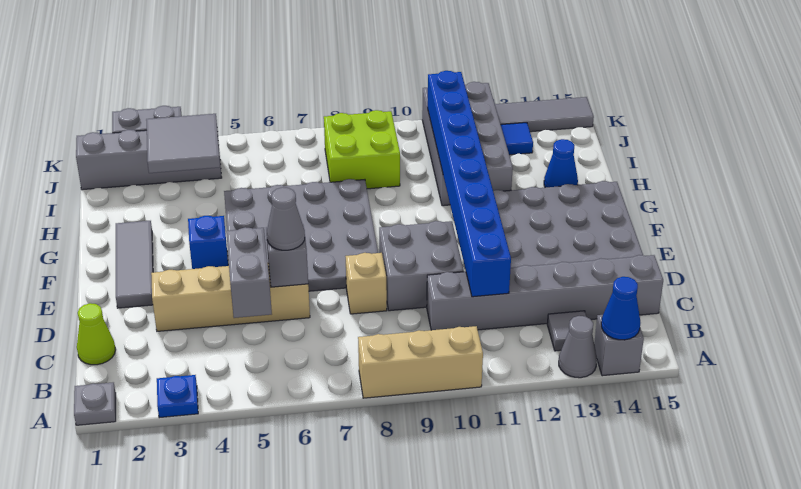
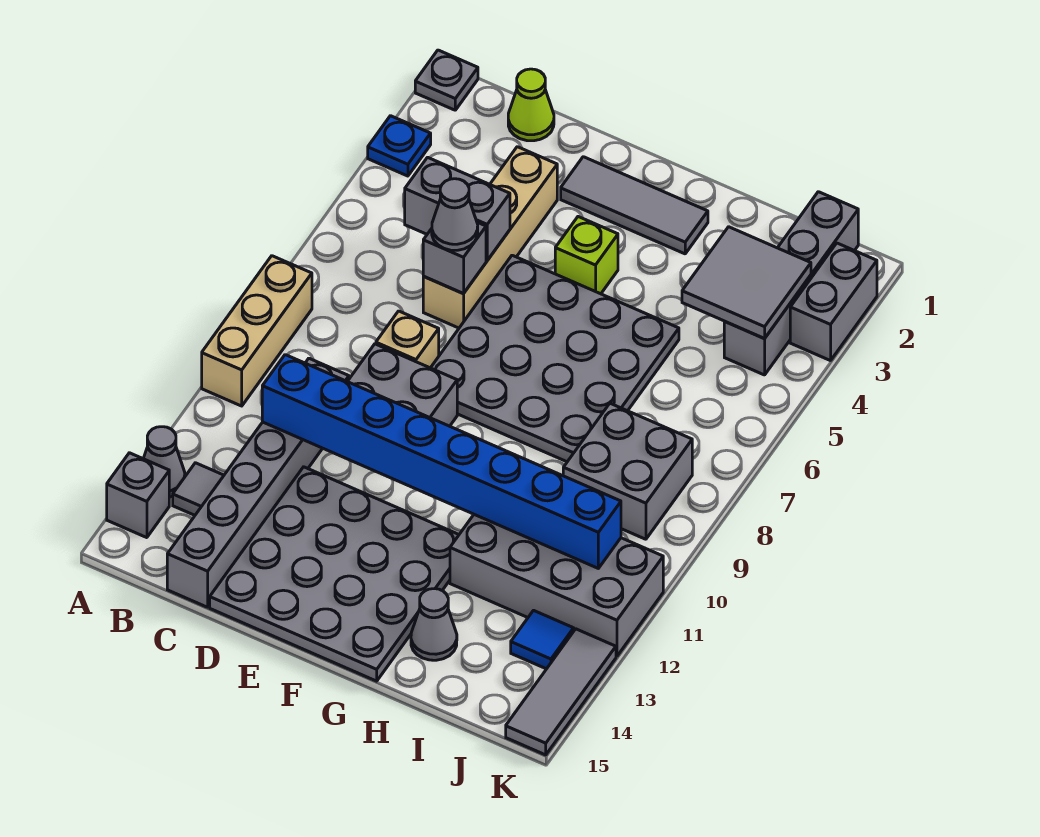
blue 1x1 cone [601,277,640,340] -> none
blue 1x1 brick [188,216,228,269] -> lime 1x1 brick [555,217,618,294]
blue 1x1 cone [544,139,578,188] -> grey 1x1 cone [411,589,457,660]
lime 2x2 brick [324,110,400,189] -> grey 2x2 brick [563,403,692,539]

